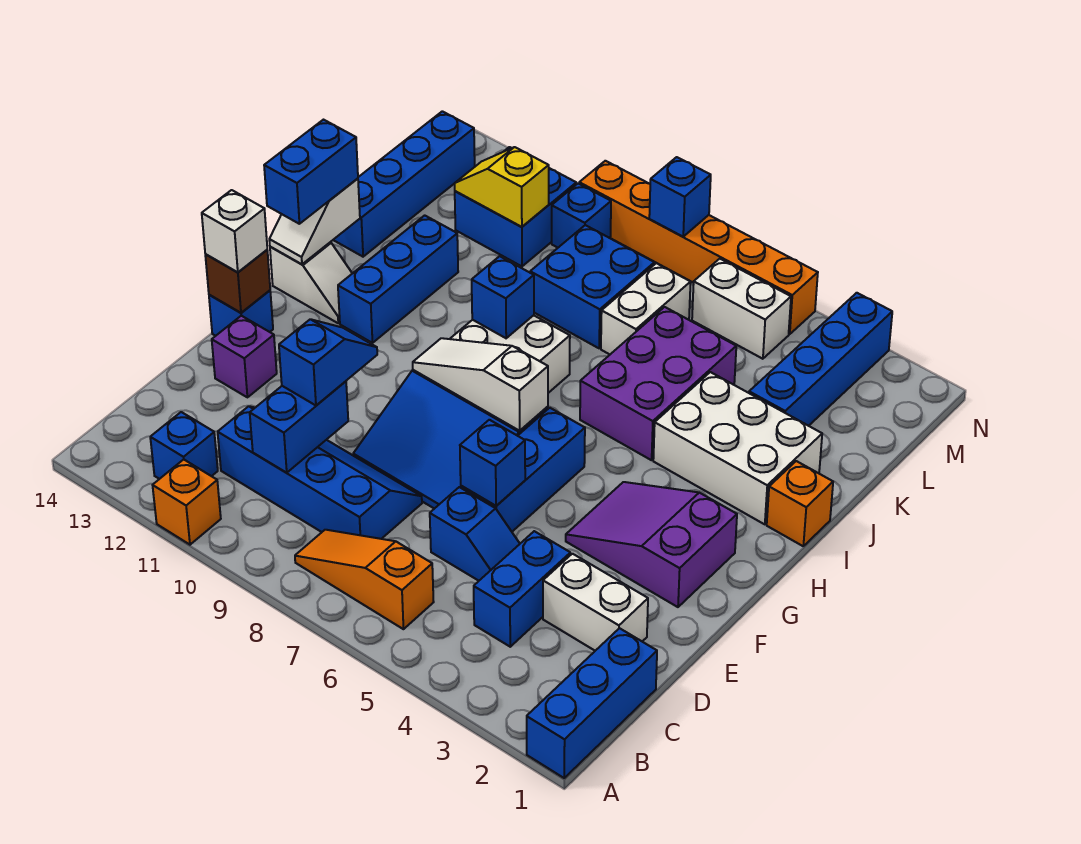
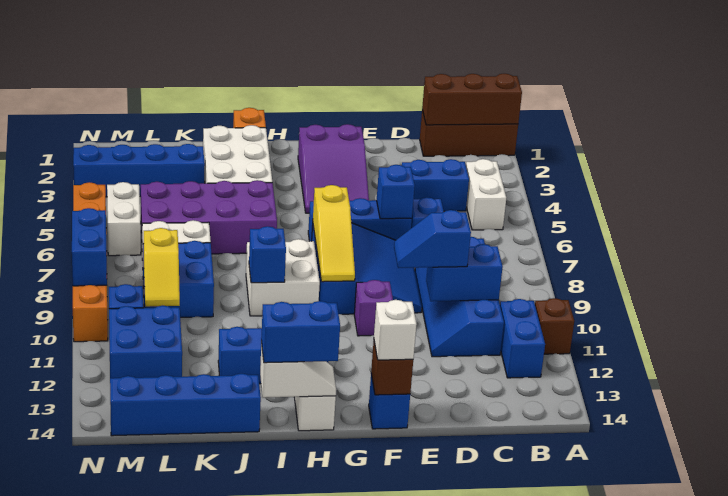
blue 1x3 brick [527,628,657,778] -> brown 1x3 brick [420,110,518,156]
none -> brown 1x3 brick [422,74,522,125]
orange 1x1 brick [153,459,221,545] -> brown 1x1 brick [535,298,574,354]
orange 1x3 slope [295,530,434,629] -> none
blue 1x1 brick [150,412,218,479] -> blue 1x2 brick [500,299,545,378]
white 1x2 brick [543,554,648,651] -> white 1x2 brick moved to [466,159,506,230]
purple 1x1 brick [212,316,277,397] -> purple 1x1 brick moved to [354,280,393,336]
white 1x3 slope [413,338,548,431] -> yellow 1x3 slope [313,185,355,282]
purple 2x3 brick [580,307,736,460] -> purple 2x4 brick [141,180,277,254]
yellow 1x2 slope [454,147,549,227] -> yellow 1x2 slope moved to [144,228,180,307]
blue 1x1 brick [649,157,711,237] -> blue 1x2 brick [72,208,107,286]

